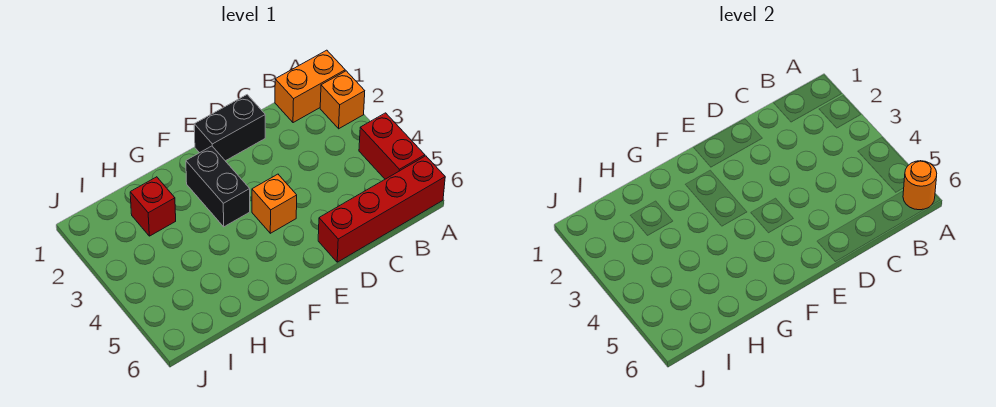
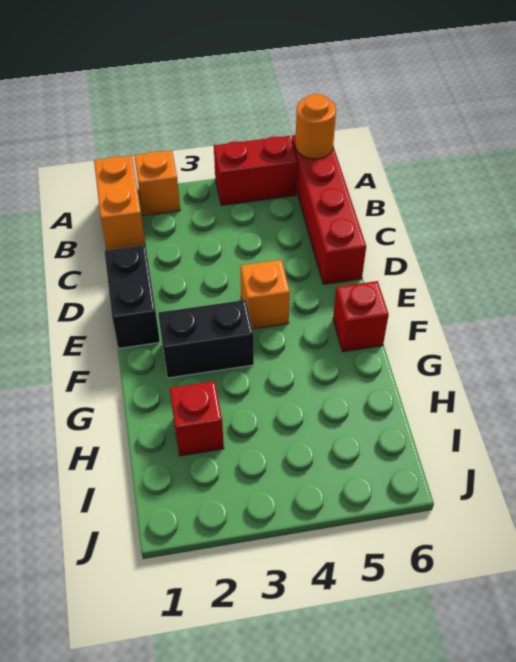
none -> red 1x1 brick [333,281,389,352]

